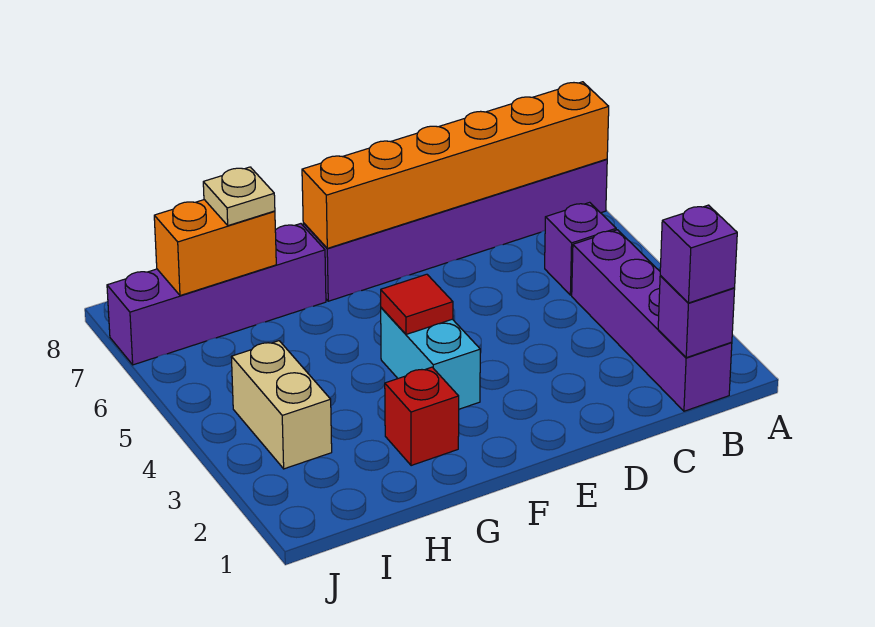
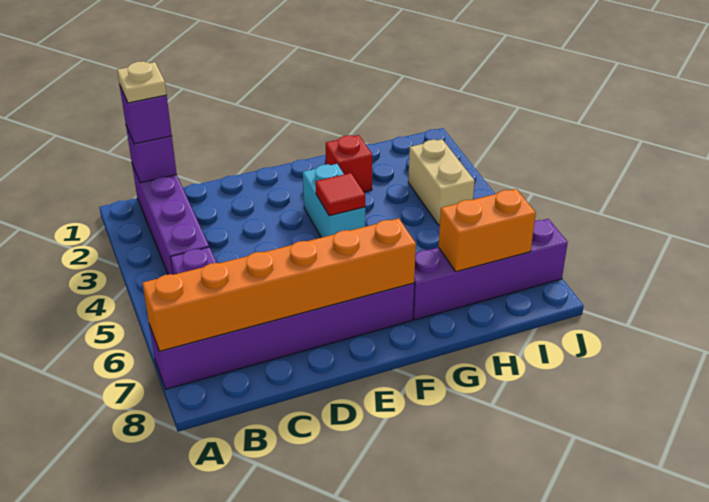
tan 1x1 plate [203,167,275,226] -> tan 1x1 plate moved to [117,61,167,103]

